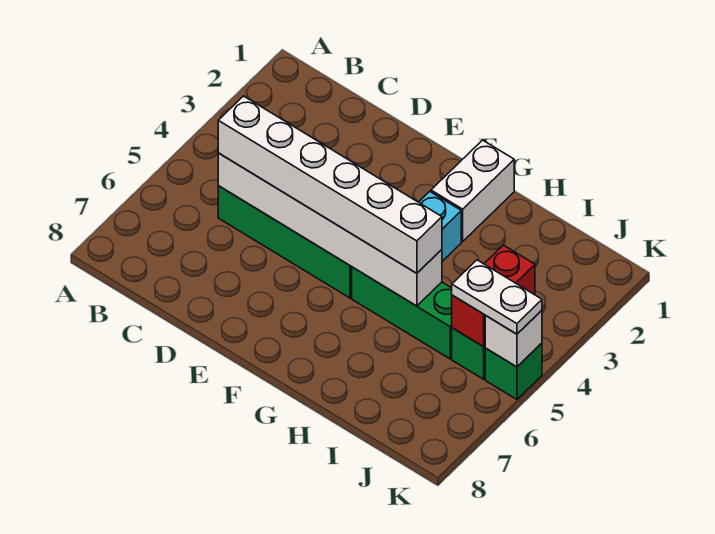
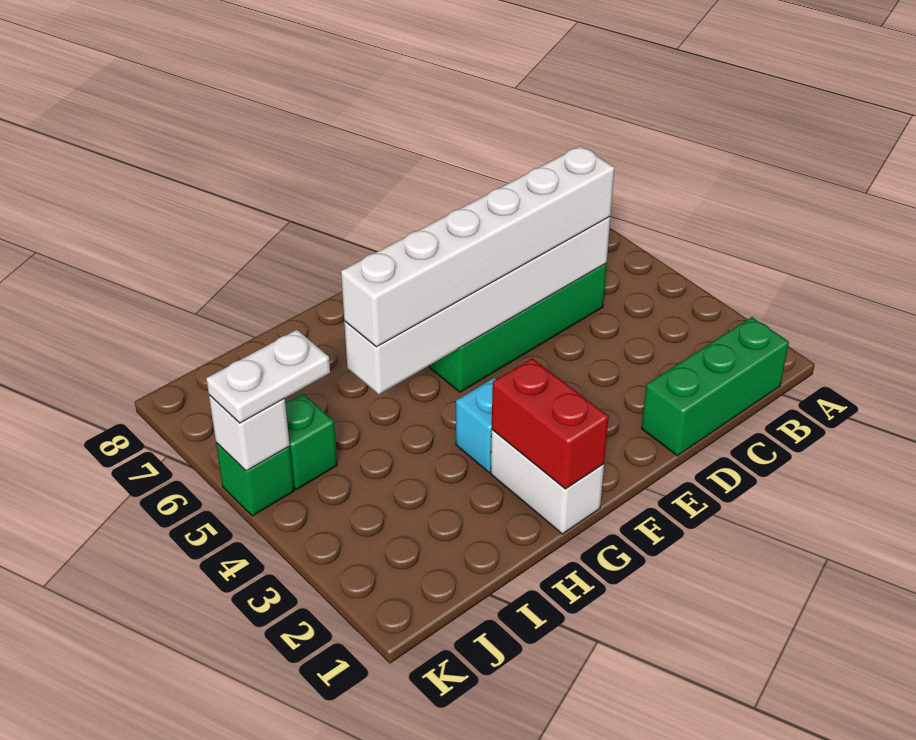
green 1x3 brick [352,267,452,359] -> green 1x3 brick moved to [642,317,789,456]
red 1x2 brick [452,245,535,347] -> red 1x2 brick moved to [492,358,609,489]

